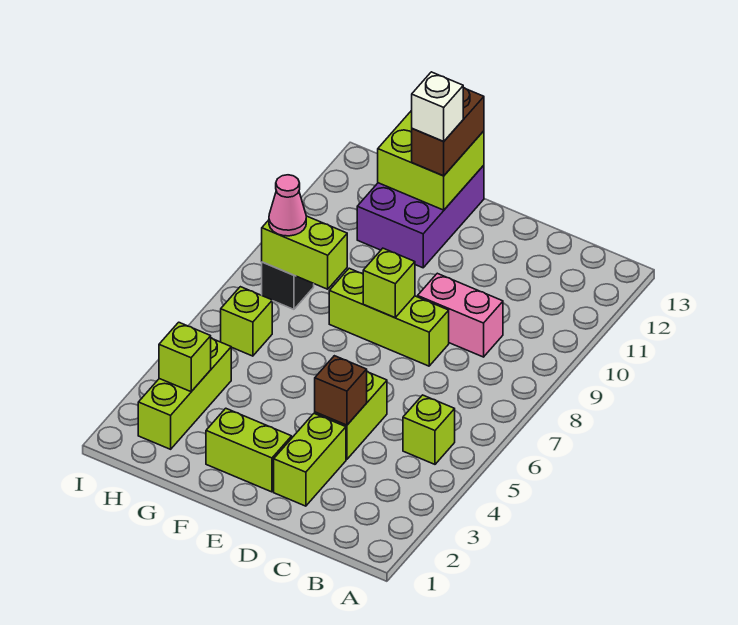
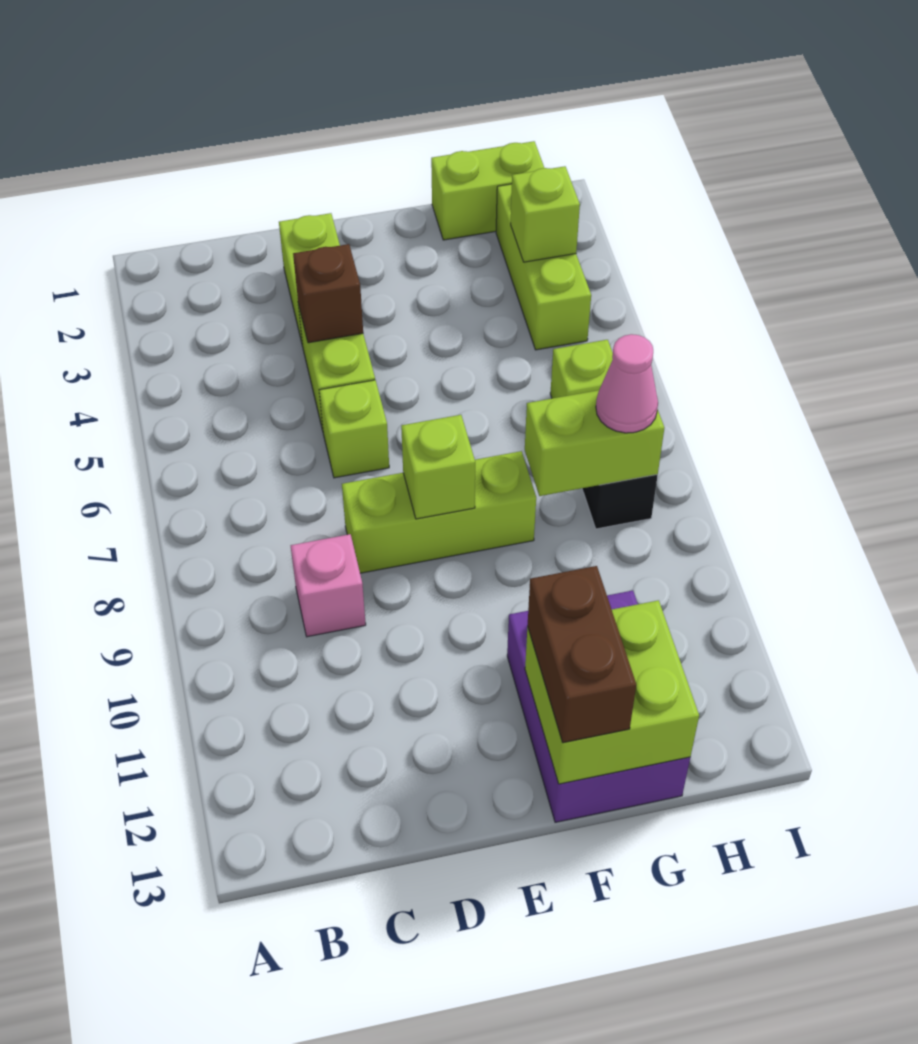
lime 1x1 brick [403,395,455,464] -> lime 1x1 brick moved to [319,380,389,478]
pink 1x2 brick [418,273,503,357] -> pink 1x1 brick [291,534,366,637]
lime 1x2 brick [206,408,292,492] -> lime 1x2 brick moved to [431,141,544,240]
white 1x1 brick [412,72,463,141] -> none

